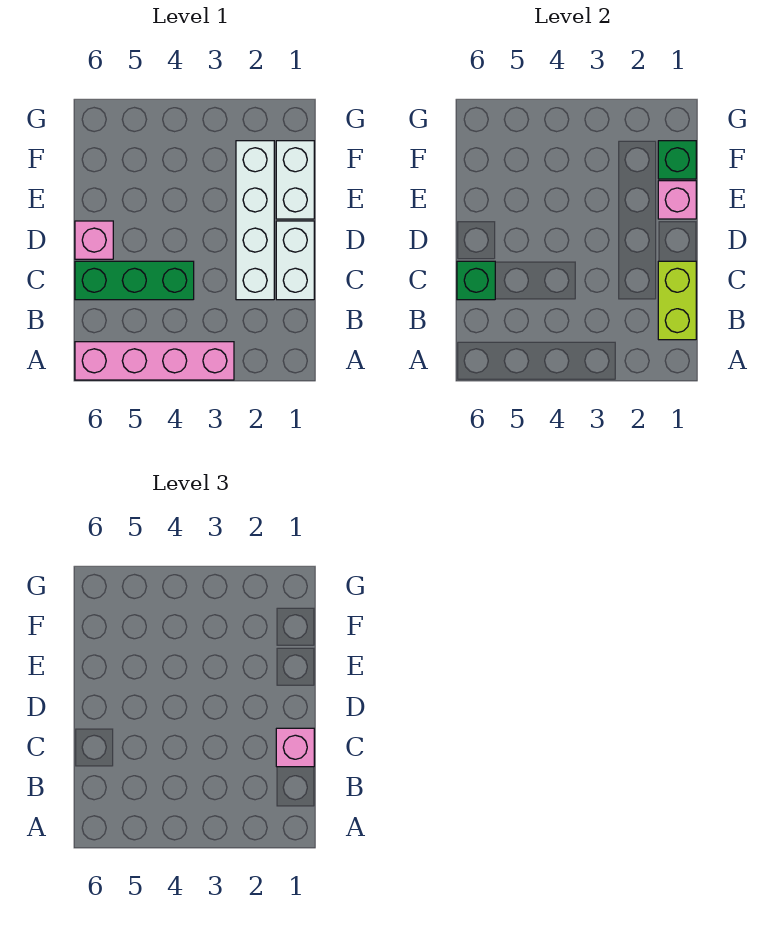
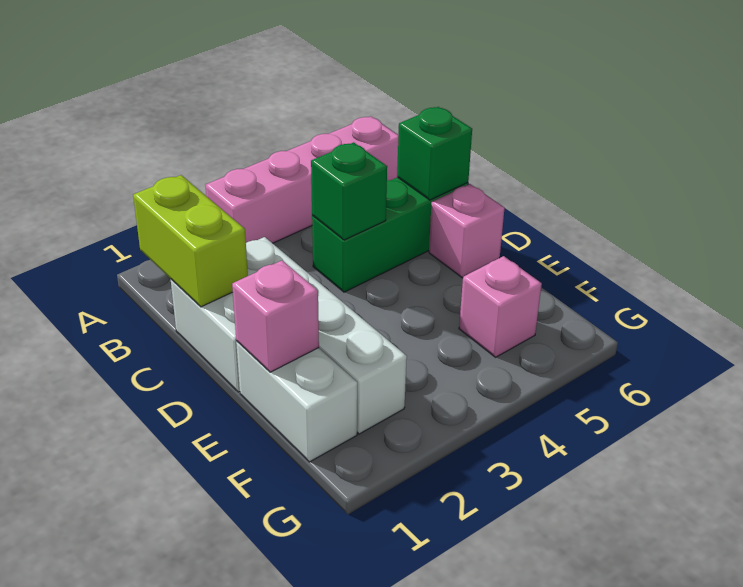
pink 1x1 brick [276,728,314,767] -> pink 1x1 brick moved to [459,256,542,357]
green 1x1 brick [658,141,696,179] -> green 1x1 brick moved to [311,142,387,240]

